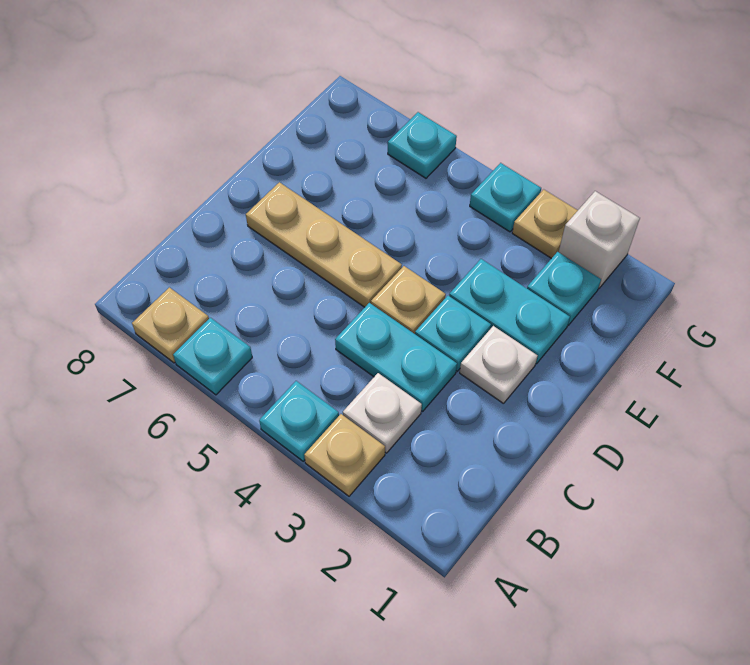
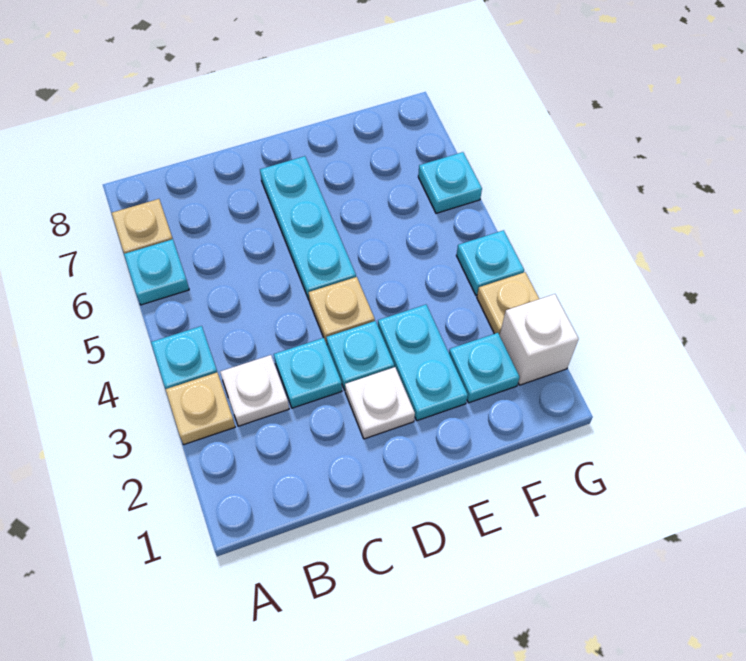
cyan 1x2 plate [335,303,457,411] -> cyan 1x1 plate [274,338,342,408]
tan 1x3 plate [246,182,402,307] -> cyan 1x3 plate [260,156,356,299]

